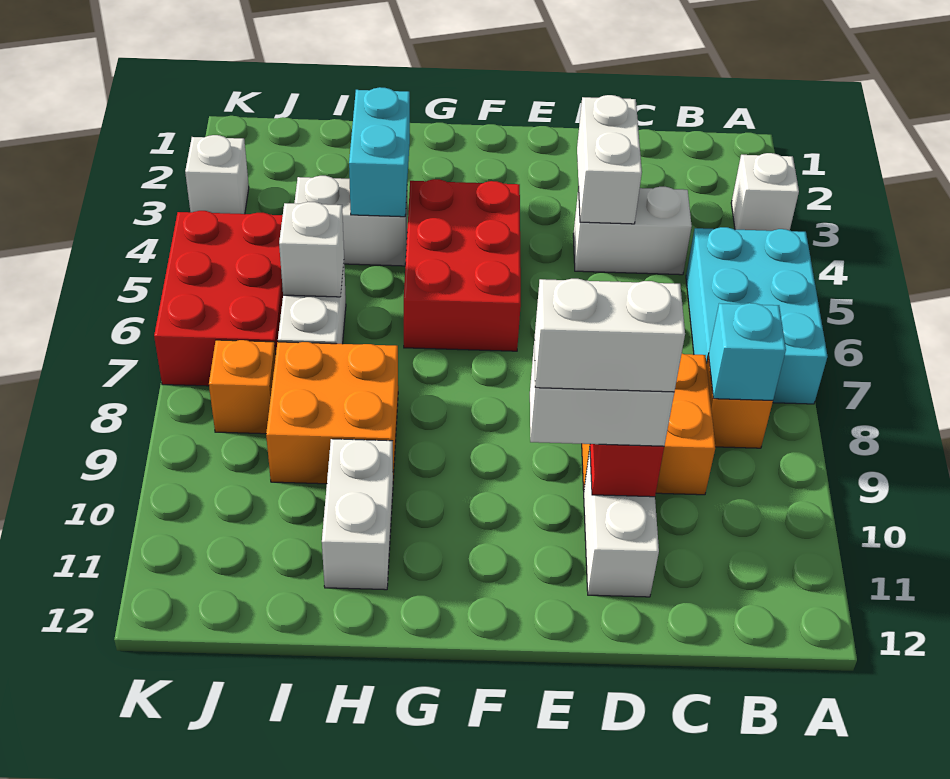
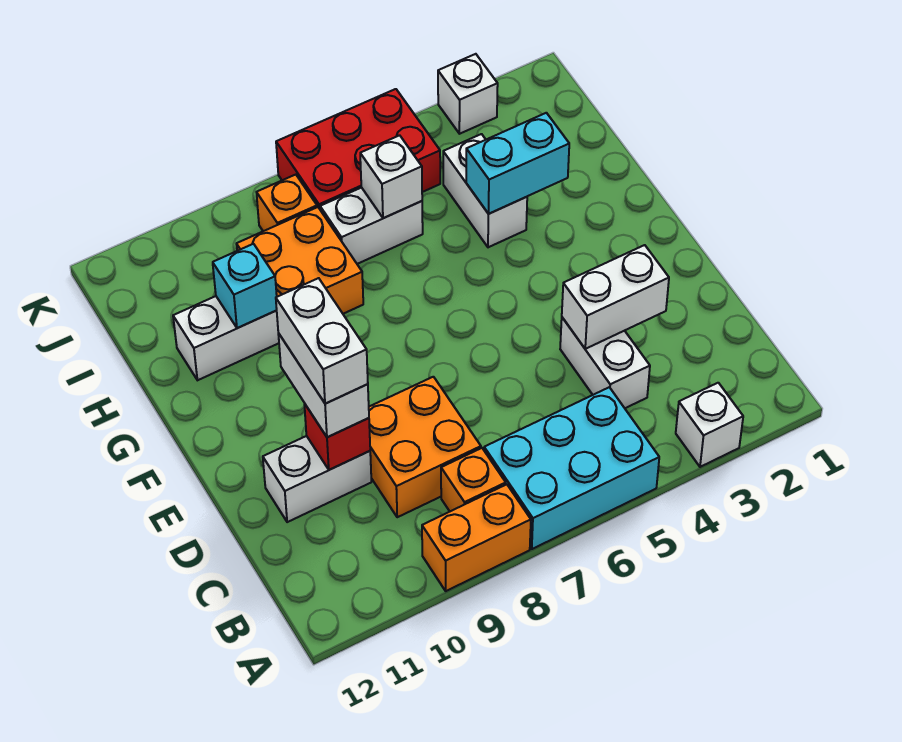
none -> orange 1x2 brick [422,484,531,591]
cyan 1x1 brick [708,303,786,400] -> cyan 1x1 brick moved to [213,244,277,328]
red 2x3 brick [404,179,521,351] -> none

